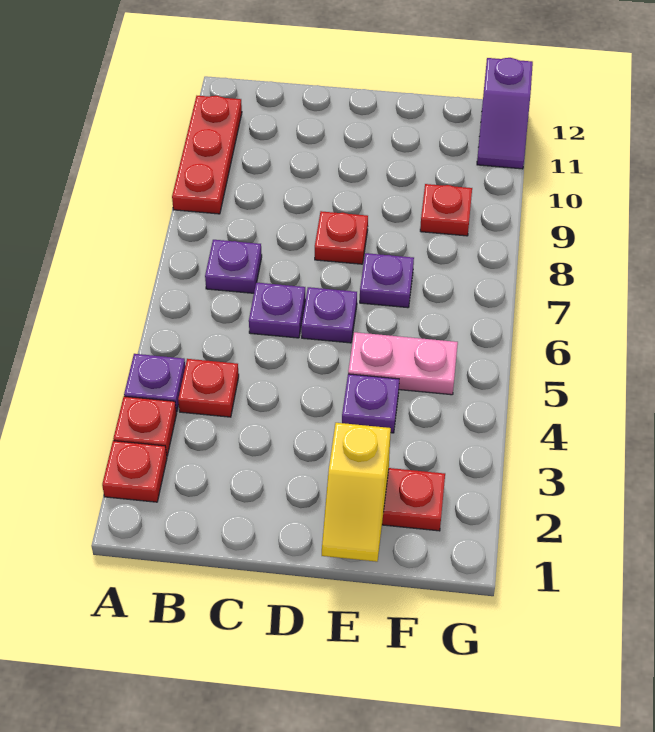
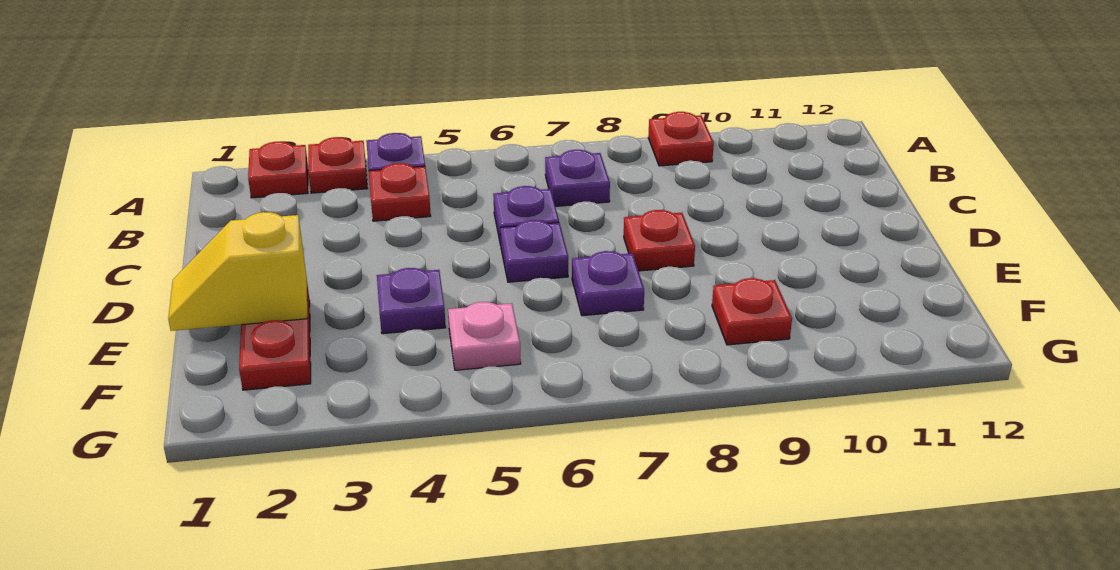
red 1x3 plate [172,96,242,214] -> red 1x1 plate [648,112,714,166]
pink 1x2 plate [348,332,458,395] -> pink 1x1 plate [448,302,521,370]
purple 1x2 slope [477,58,533,169] -> none

